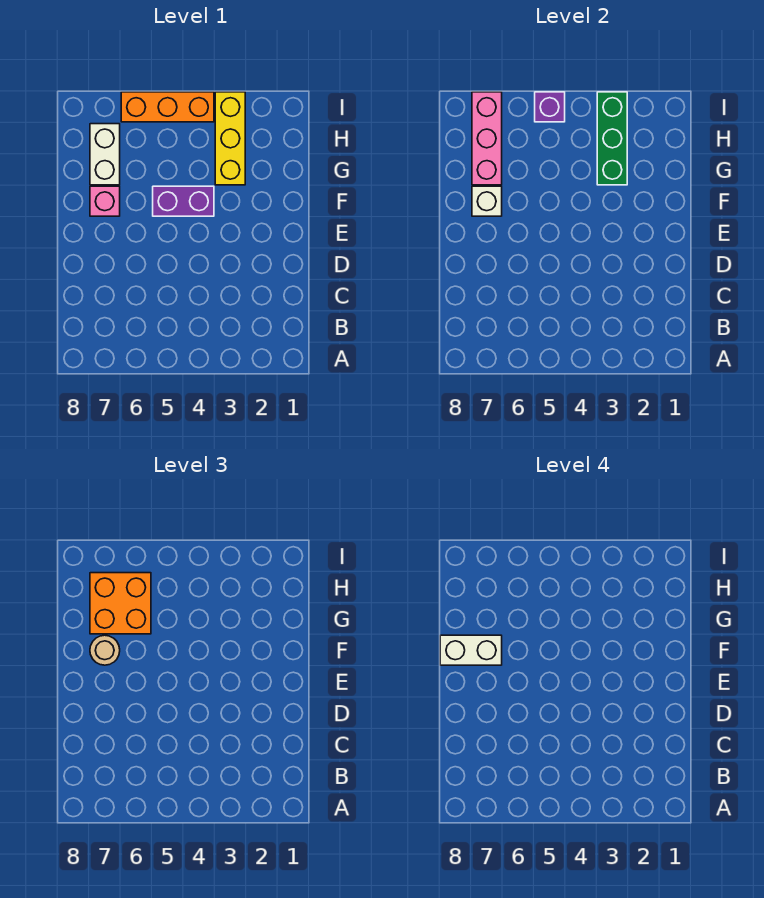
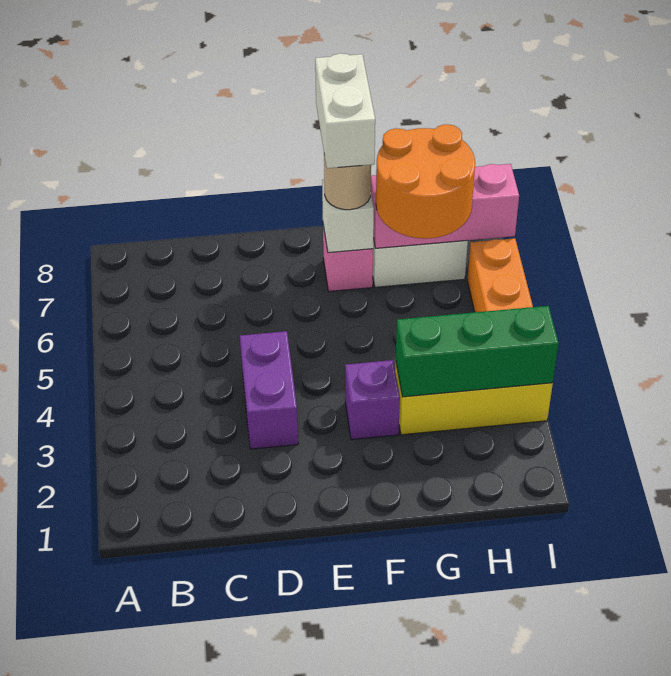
purple 1x2 brick [153,186,214,216] -> purple 1x2 brick moved to [240,331,298,449]
orange 2x2 brick [90,573,151,634] -> orange 2x2 round brick [376,124,475,239]
purple 1x1 brick [535,92,565,122] -> purple 1x1 brick moved to [345,360,400,440]

